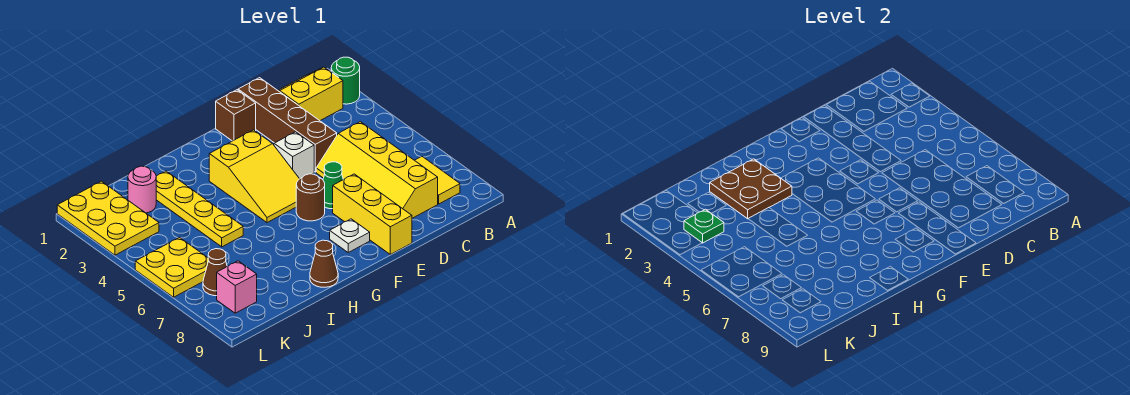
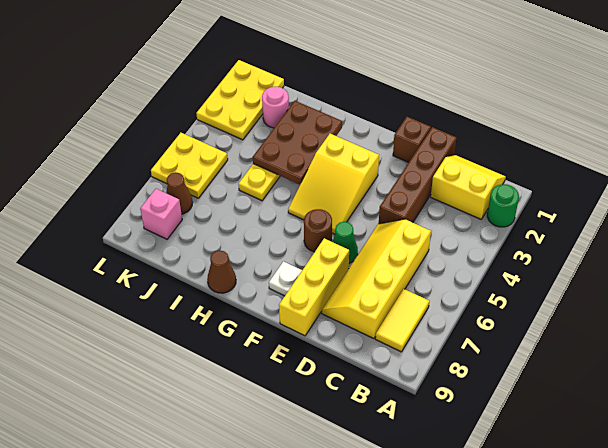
white 1x1 brick [274,132,314,179] -> none
brown 2x2 plate [710,159,792,219] -> brown 2x3 plate [253,101,342,184]
green 1x1 plate [684,209,724,243] -> none

